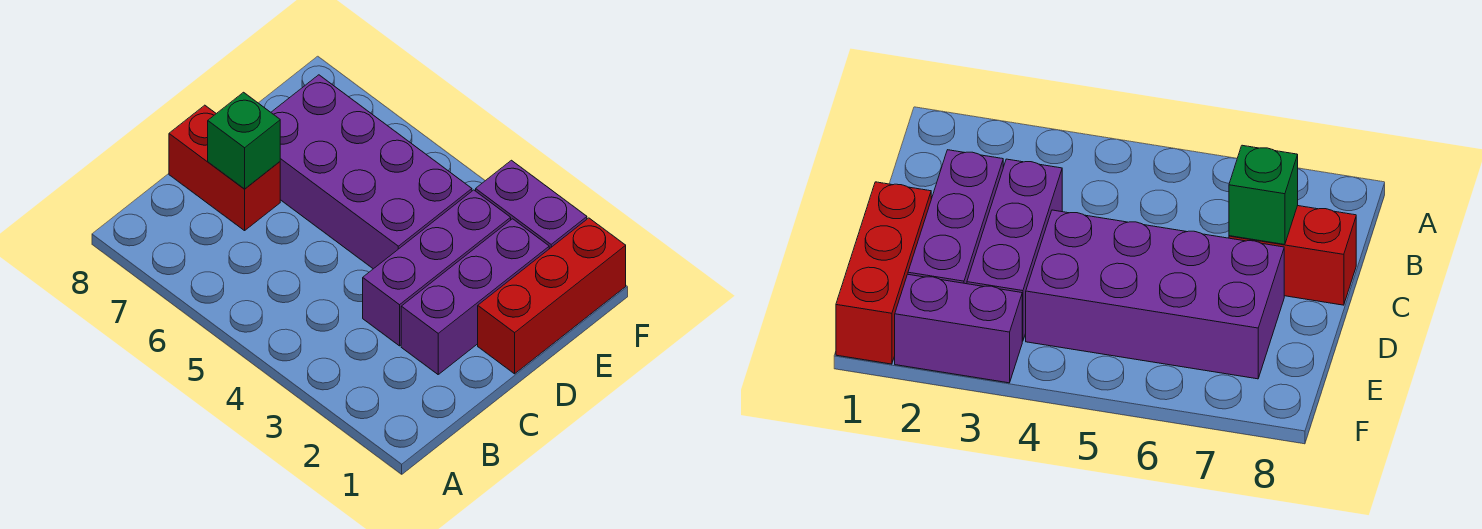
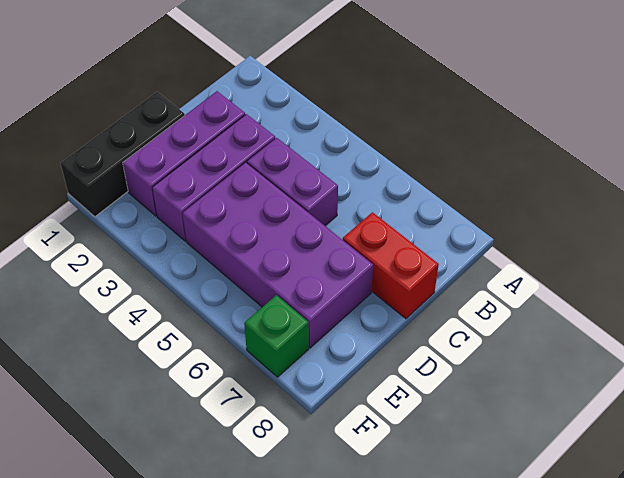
green 1x1 brick [208,92,280,189] -> green 1x1 brick moved to [244,295,309,377]
red 1x3 brick [478,218,626,374] -> black 1x3 brick [61,92,185,217]
purple 1x2 brick [476,160,587,249] -> purple 1x2 brick moved to [247,138,338,226]

